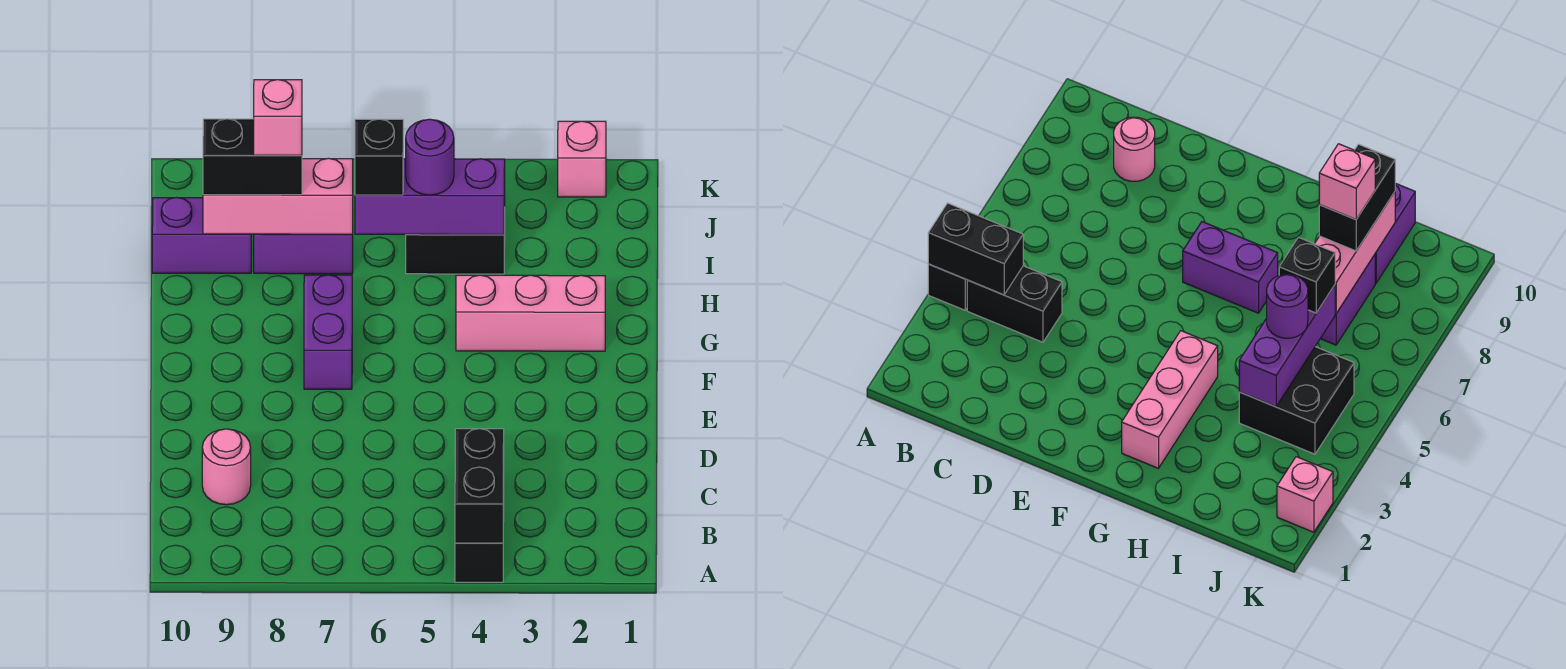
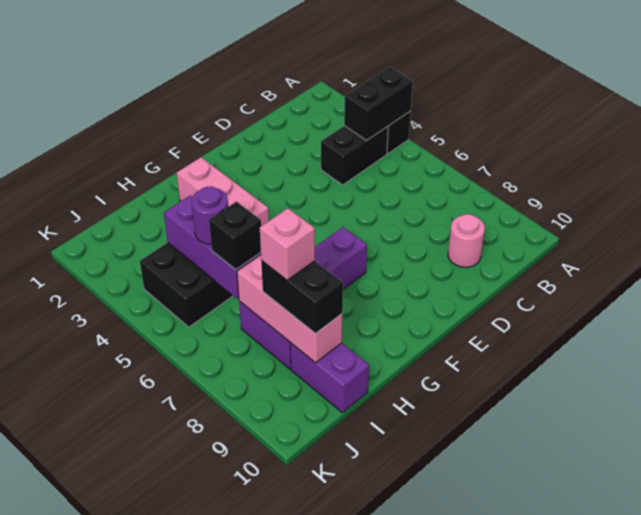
pink 1x1 brick [558,121,606,197] -> none

